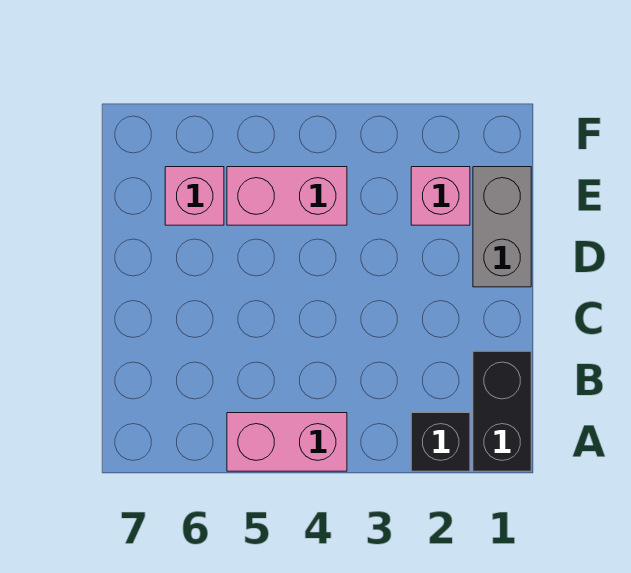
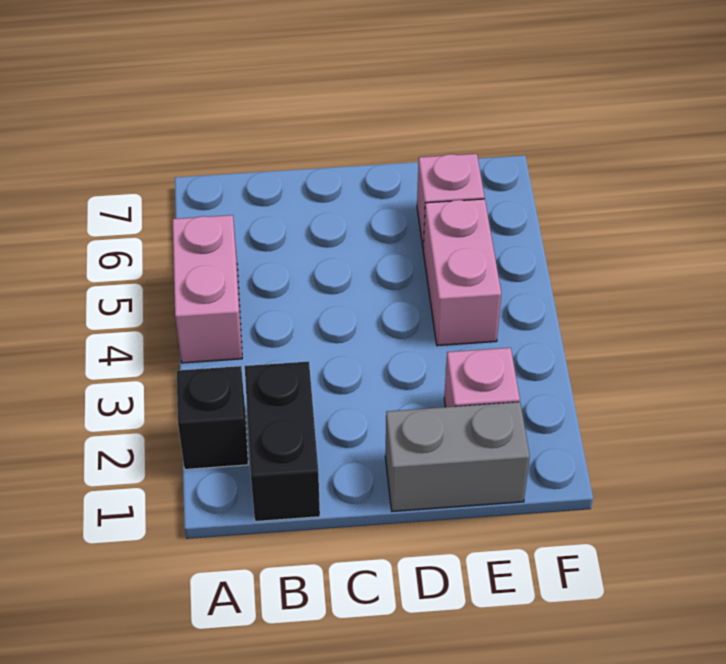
black 1x2 brick [473,351,531,471] -> black 1x2 brick turned to [245,361,320,521]

